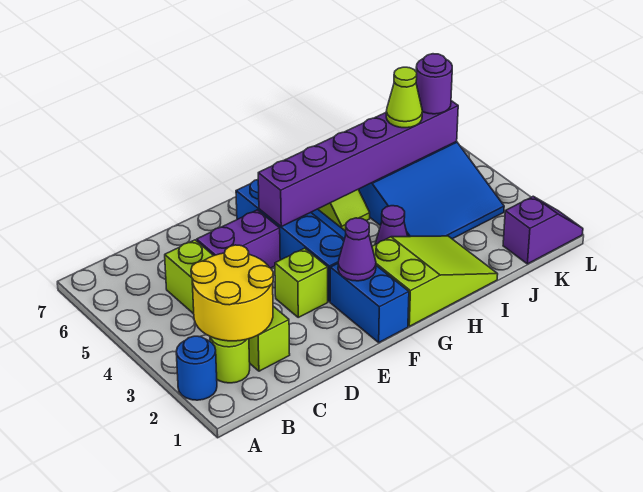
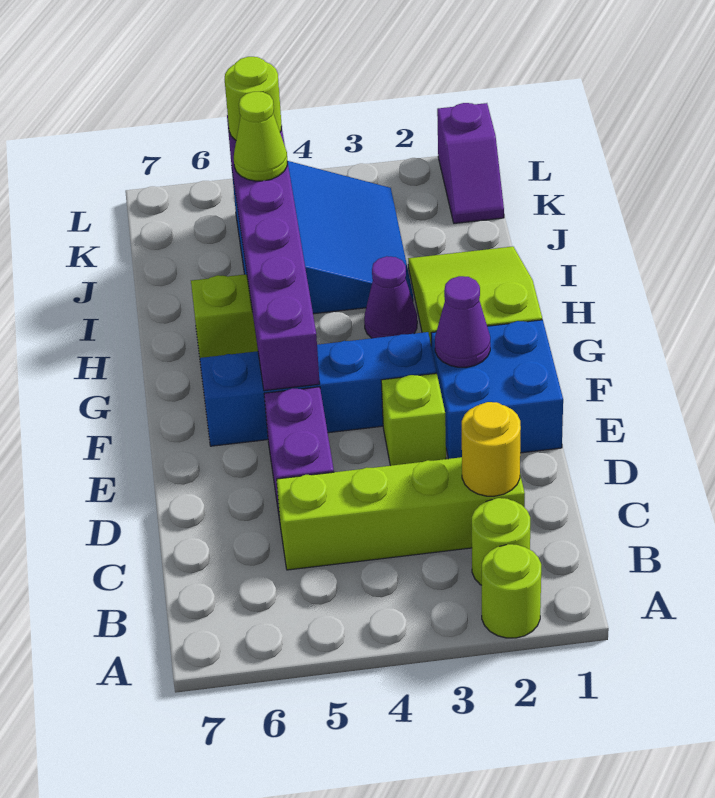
blue 1x1 round brick [176,336,217,400] -> lime 1x1 round brick [482,544,541,638]
yellow 2x2 round brick [191,245,273,341] -> yellow 1x1 round brick [462,402,521,496]
blue 1x2 brick [330,264,409,342] -> blue 2x2 brick [431,320,563,459]
purple 1x2 slope [503,196,583,264] -> purple 1x2 slope turned to [437,103,504,224]
purple 1x1 round brick [416,54,452,114] -> lime 1x1 round brick [225,57,282,140]

